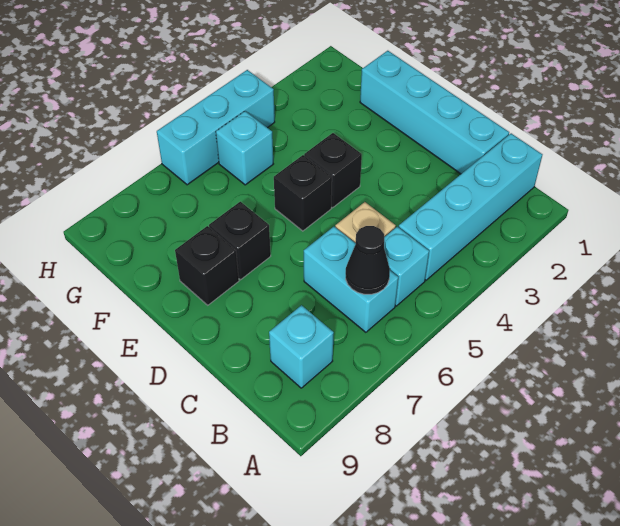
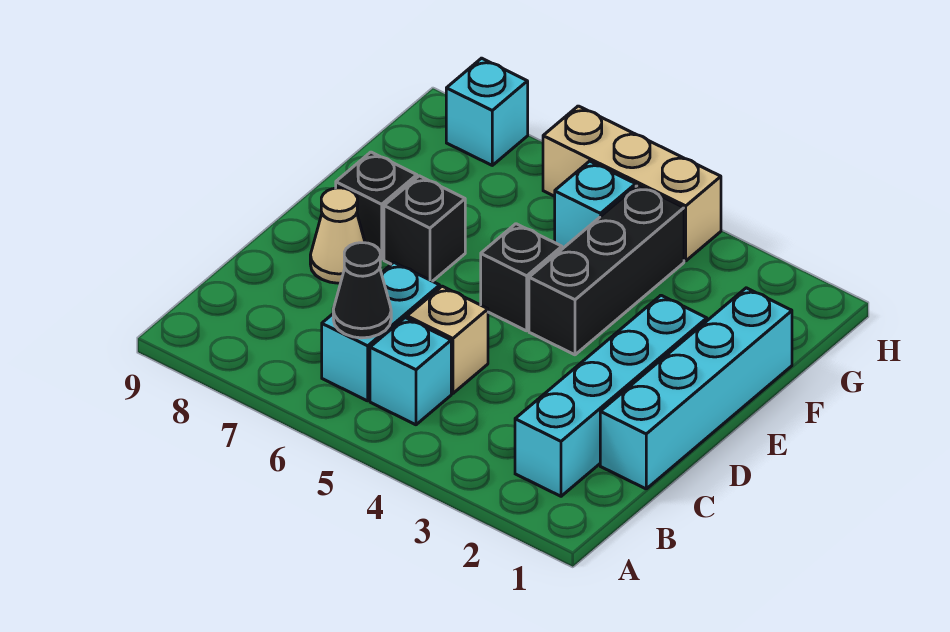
cyan 1x4 brick [399,133,543,280] -> cyan 1x4 brick turned to [515,295,707,496]
cyan 1x1 brick [269,305,334,388] -> cyan 1x1 brick moved to [446,58,528,165]
none -> tan 1x1 cone [310,188,365,283]
black 1x1 brick [304,133,362,208] -> black 1x3 brick [529,185,684,355]
cyan 1x3 brick [157,70,275,185] -> tan 1x3 brick [543,106,721,261]

